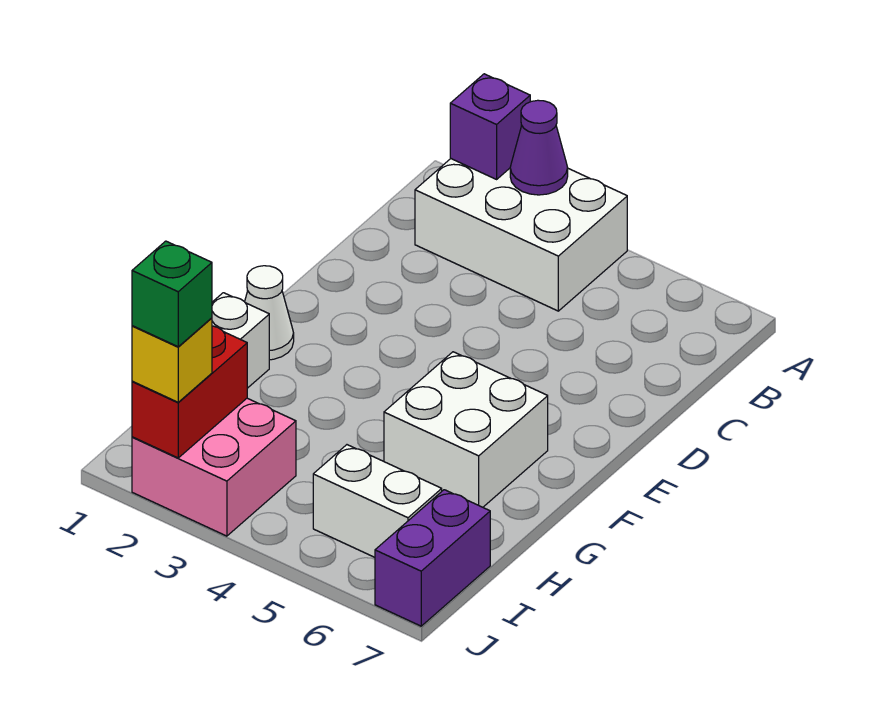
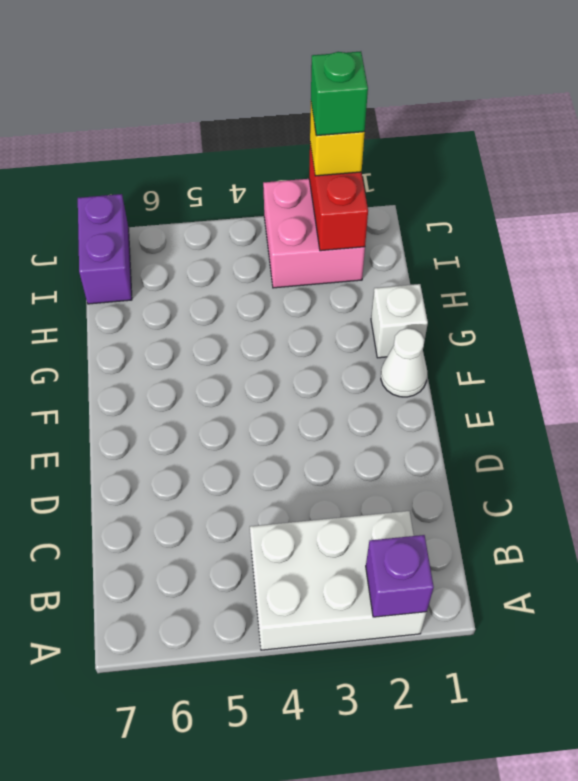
purple 1x1 cone [510,100,568,195] -> none
white 2x2 brick [384,352,548,507] -> none
white 1x2 brick [313,445,442,557] -> none

